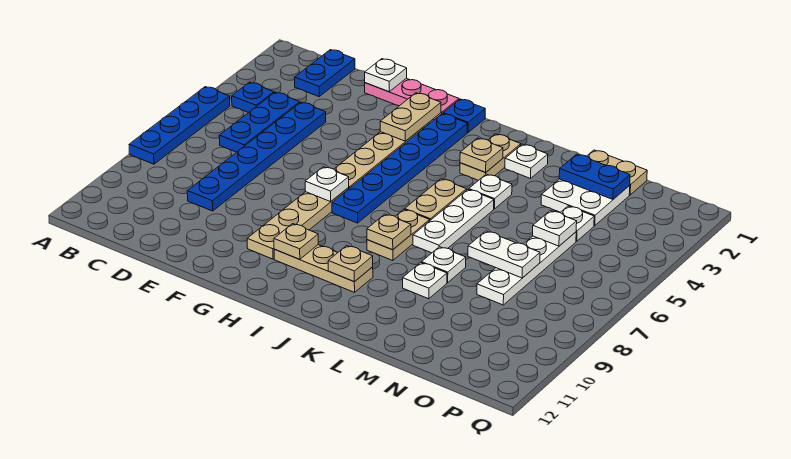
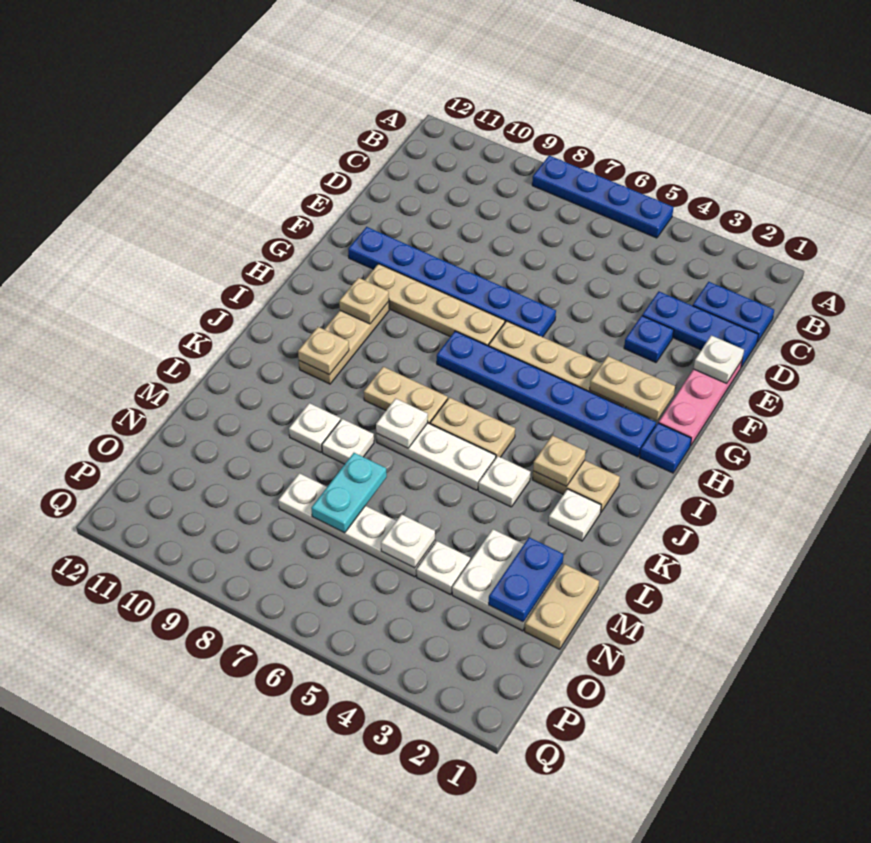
blue 1x1 plate [232,82,274,113] -> blue 1x1 plate moved to [624,316,674,363]
blue 1x3 plate [219,92,300,152] -> blue 1x3 plate moved to [642,292,758,367]
blue 1x6 plate [187,102,326,211] -> blue 1x6 plate moved to [348,227,556,337]
white 1x1 plate [305,167,349,202] -> white 1x1 plate moved to [376,399,428,448]
tan 1x1 plate [367,214,411,250] -> none
white 1x2 plate [468,231,540,278] -> cyan 1x2 plate [311,453,387,533]

